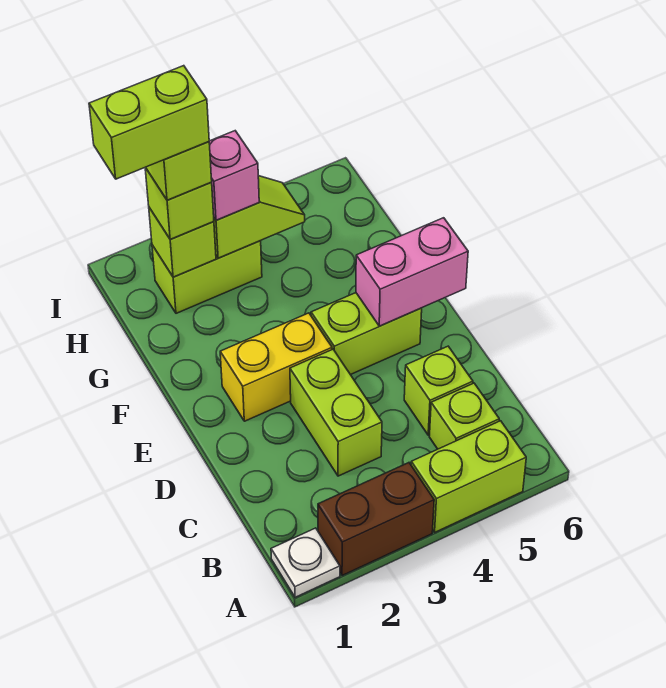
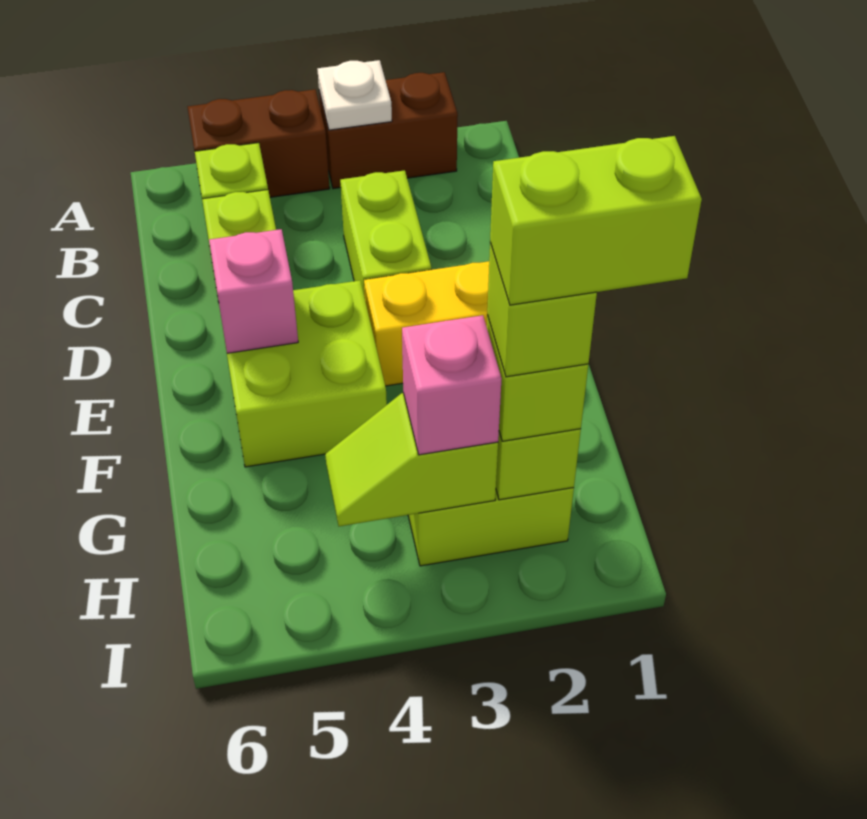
white 1x1 plate [271,528,340,597] -> white 1x1 plate moved to [318,60,392,130]
lime 1x2 brick [411,421,526,532] -> brown 1x2 brick [188,89,330,197]
lime 1x2 brick [311,293,422,375] -> lime 2x2 brick [224,280,387,467]
pink 1x2 brick [356,218,468,326] -> pink 1x1 brick [209,229,298,353]

